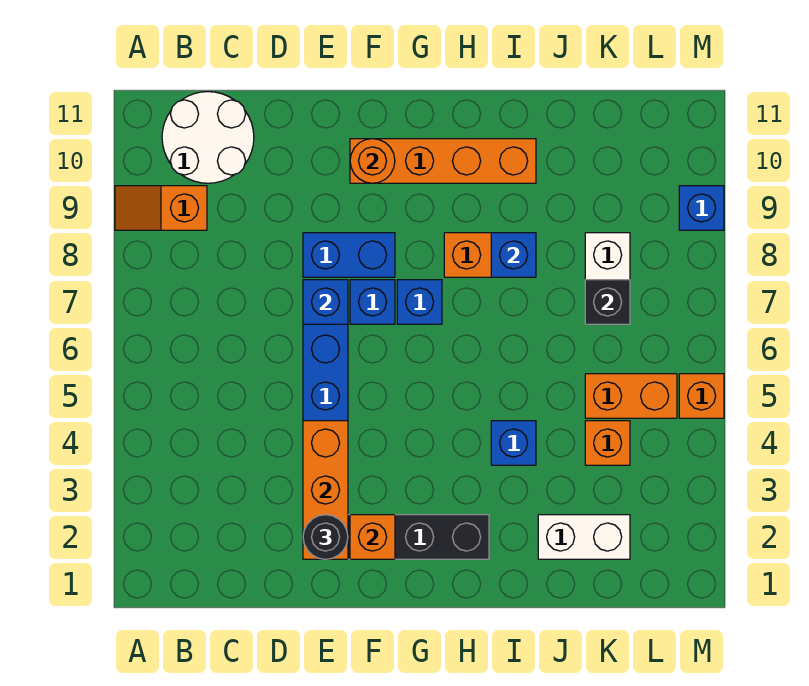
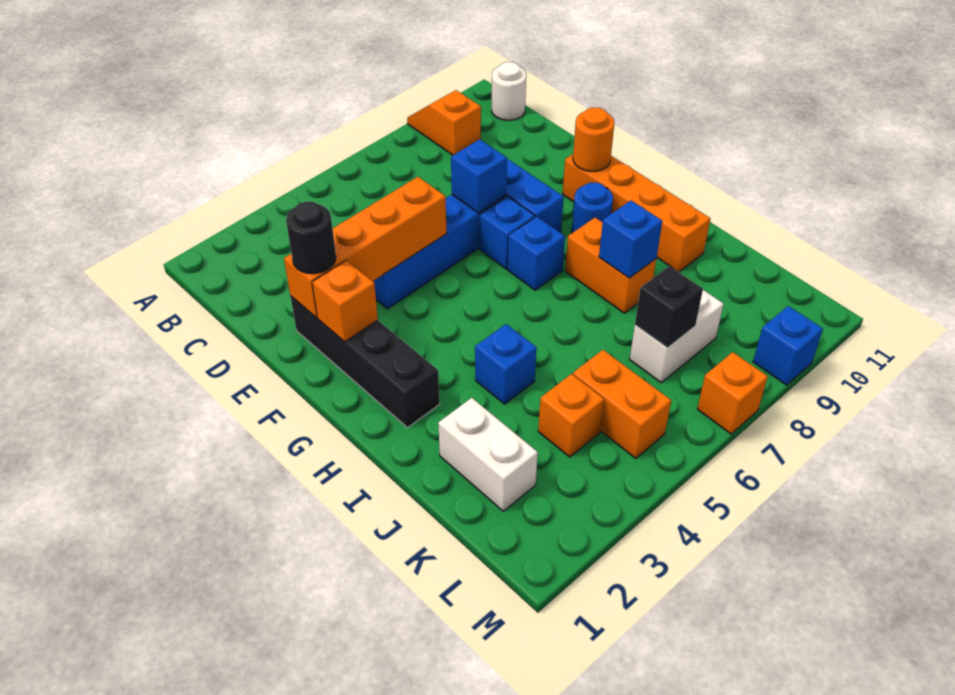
white 2x2 round brick [162,92,254,183] -> white 1x1 round brick [492,62,526,120]
orange 1x3 brick [303,421,348,559] -> orange 1x4 brick [284,177,447,318]
none -> blue 1x1 round brick [572,183,613,233]
orange 1x1 brick [679,374,724,418] -> orange 1x1 brick moved to [697,352,768,434]

